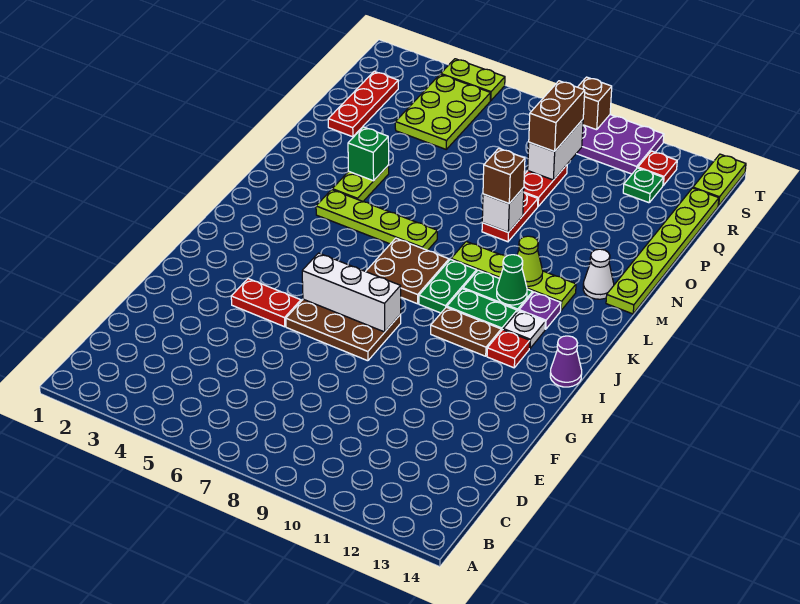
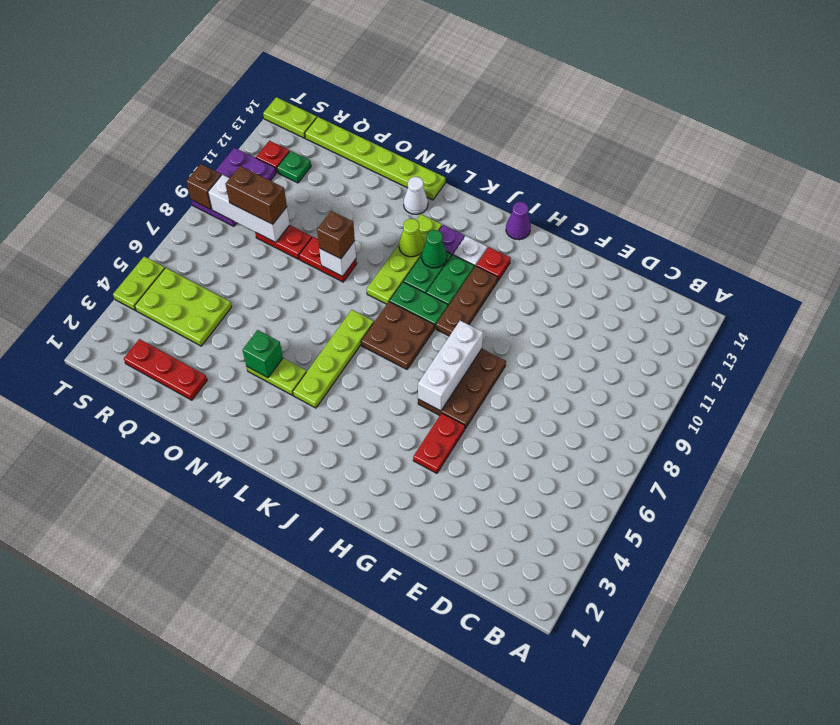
brown 1x2 plate [431,307,501,356] -> brown 1x3 plate [436,266,498,336]
white 1x2 brick [528,120,583,180] -> white 1x3 brick [208,175,290,243]

